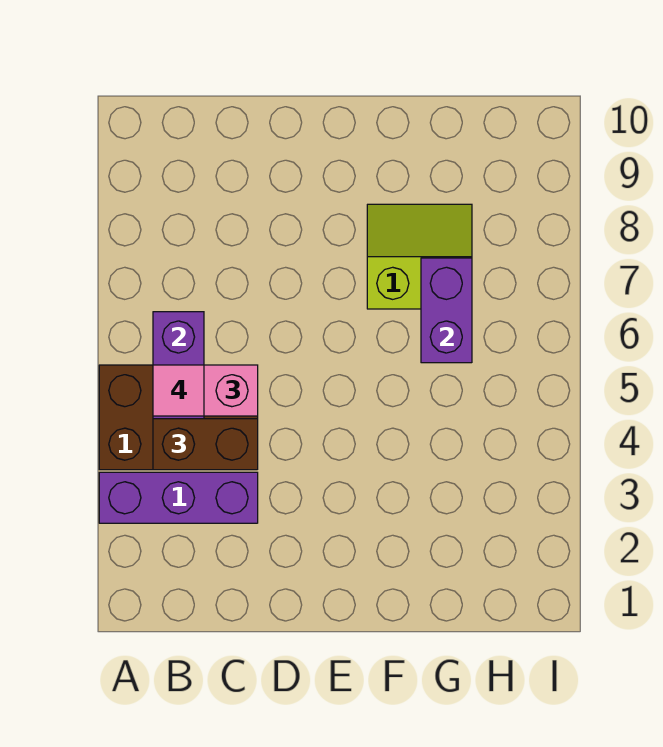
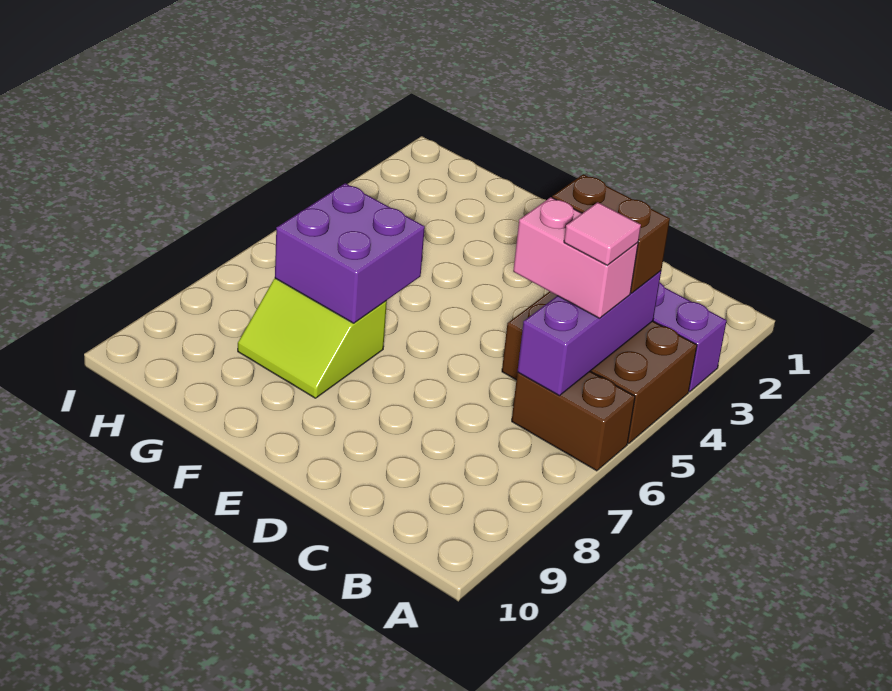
none -> brown 1x2 brick [512,371,635,471]
purple 1x2 brick [421,258,472,363] -> purple 2x2 brick [275,183,425,323]

